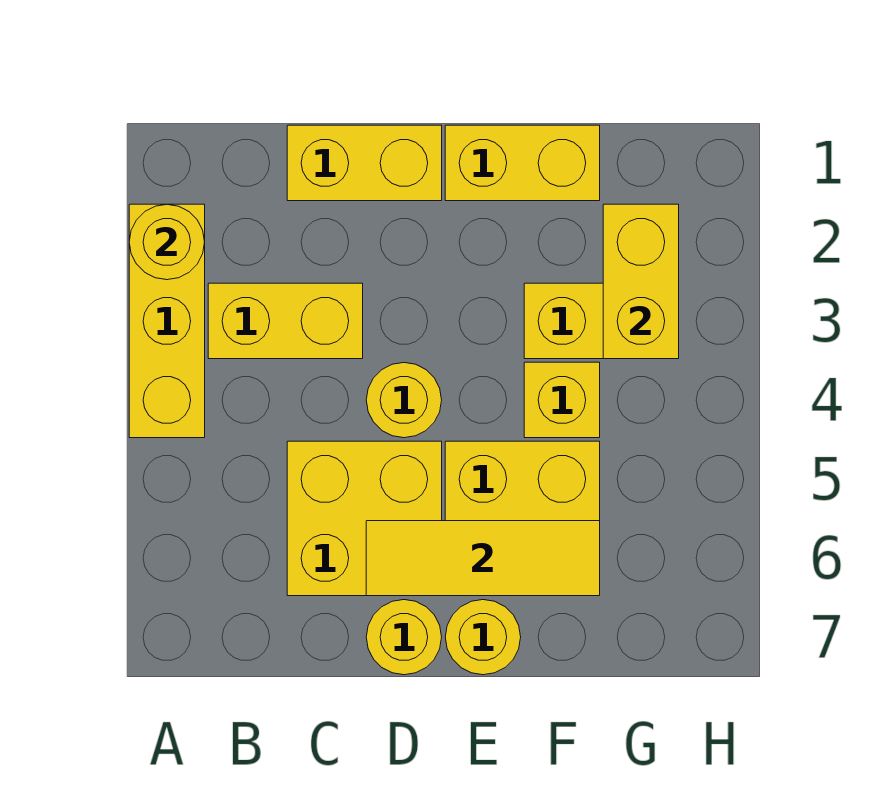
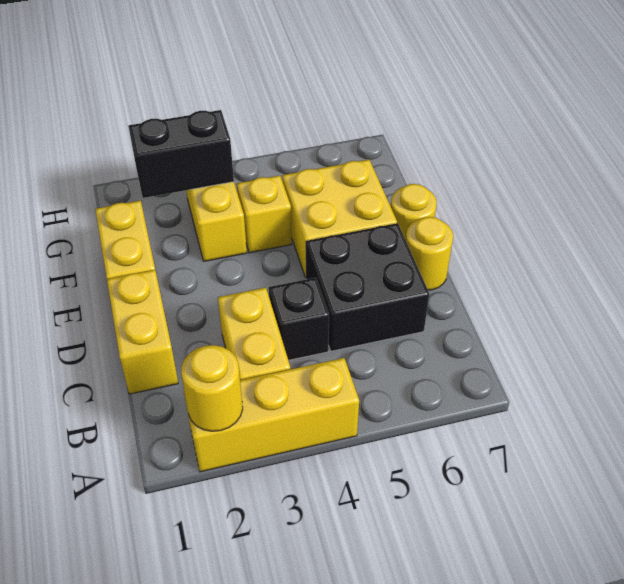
none -> black 1x1 brick [269,278,329,360]
yellow 2x2 brick [287,441,442,596] -> black 2x2 brick [306,223,429,351]
yellow 1x1 round brick [366,363,442,438] -> none
yellow 1x3 tile [366,521,600,596] -> none
yellow 1x2 brick [603,204,679,359] -> black 1x2 brick [128,110,234,198]

